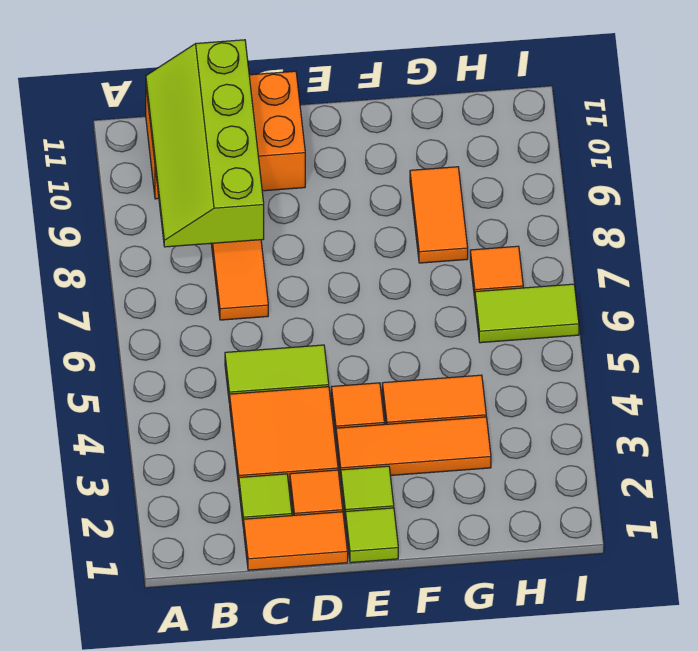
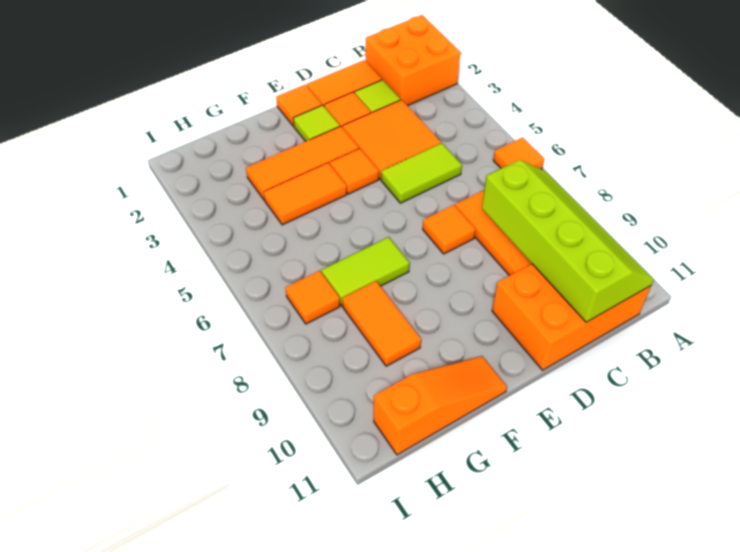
none -> orange 2x2 brick [366,15,461,106]
none -> orange 1x1 tile [493,137,544,169]
none -> orange 1x1 tile [423,205,476,254]
lime 1x1 tile [346,508,398,563] -> orange 1x1 tile [276,85,322,126]
none -> orange 1x3 slope [374,356,507,455]
lime 1x2 tile [475,284,579,343] -> lime 1x2 tile moved to [321,237,409,306]

